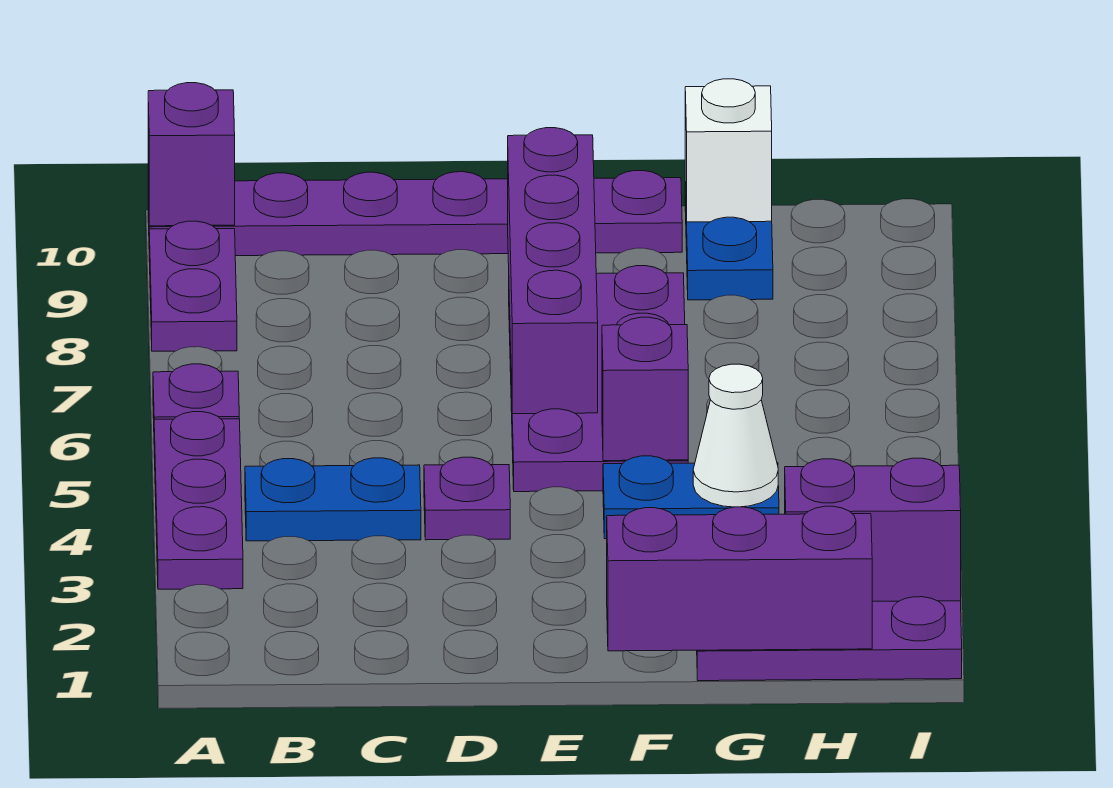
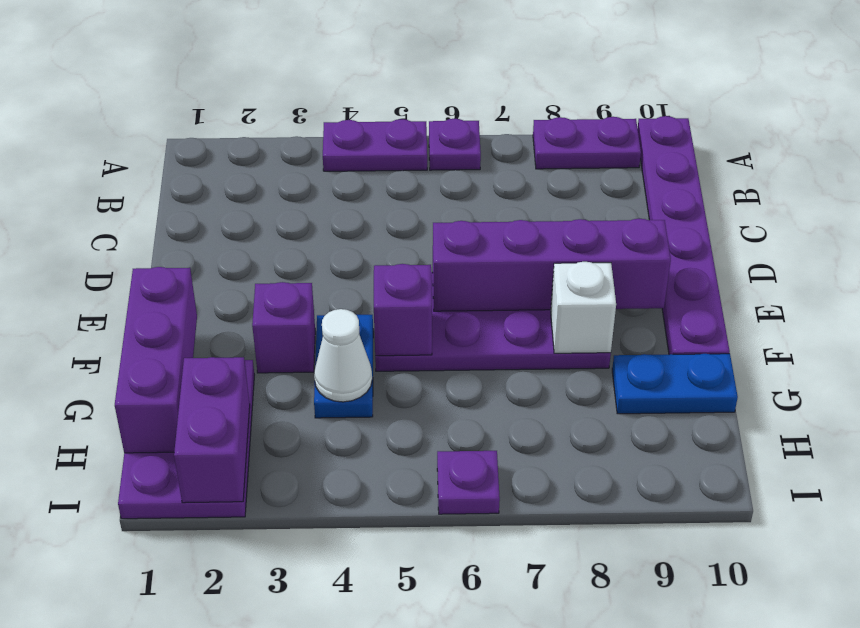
purple 1x3 plate [154,412,243,589] -> purple 1x2 plate [323,119,427,171]
purple 1x1 brick [148,83,235,226] -> purple 1x1 brick moved to [252,282,315,373]
blue 1x2 plate [245,458,421,541] -> none
purple 1x1 plate [424,457,510,540] -> purple 1x1 plate moved to [437,451,500,514]
white 1x1 brick [685,79,772,222] -> white 1x1 brick moved to [551,262,616,353]

